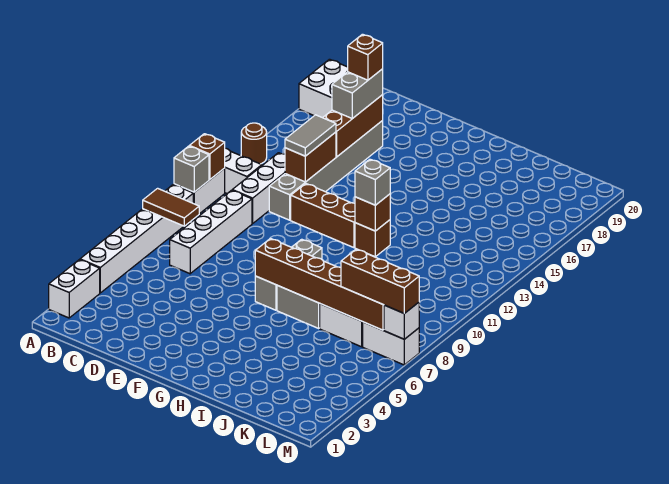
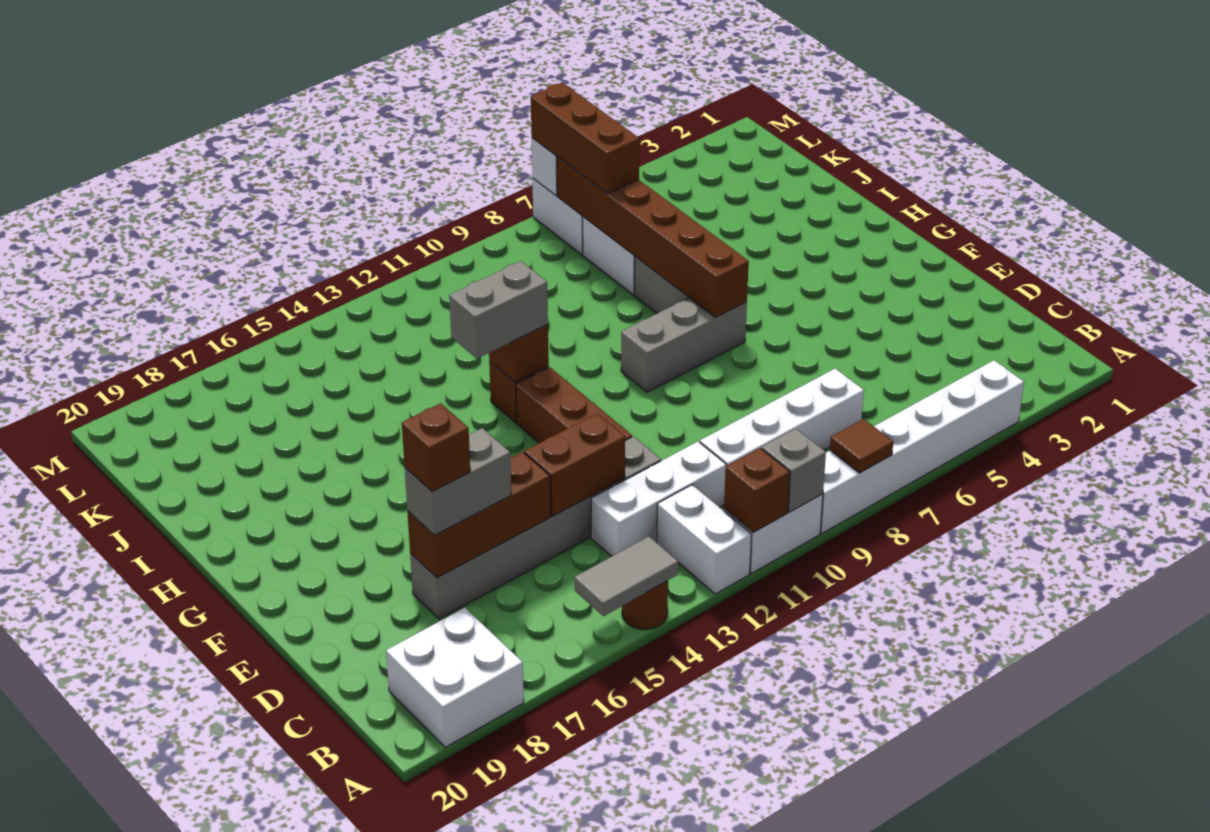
white 1x2 brick [49,260,100,318] -> none
brown 1x2 tile [143,188,199,226] -> brown 1x1 tile [830,419,893,473]
grey 1x2 tile [285,115,336,156] -> grey 1x2 tile moved to [574,536,678,616]
grey 1x1 brick [355,159,390,205] -> grey 1x2 brick [449,261,548,359]

